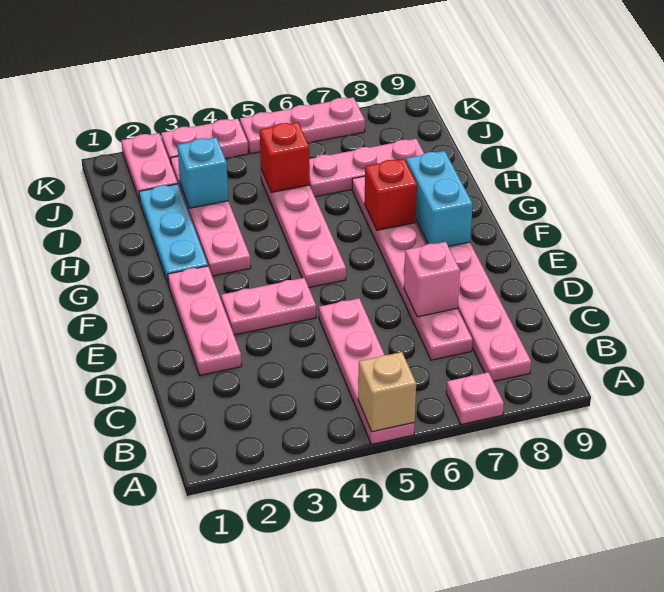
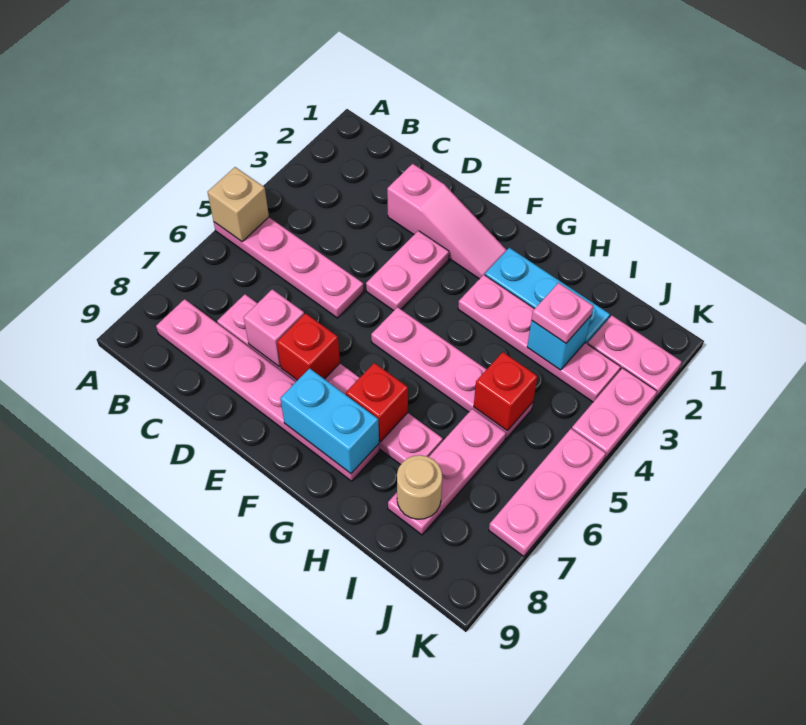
pink 1x1 plate [446,372,504,425] -> pink 1x1 plate moved to [532,283,593,343]
pink 1x3 plate [168,266,242,375] -> pink 1x3 slope [387,164,506,279]
none -> red 1x1 brick [277,313,340,380]
none -> tan 1x1 round brick [397,455,442,519]

